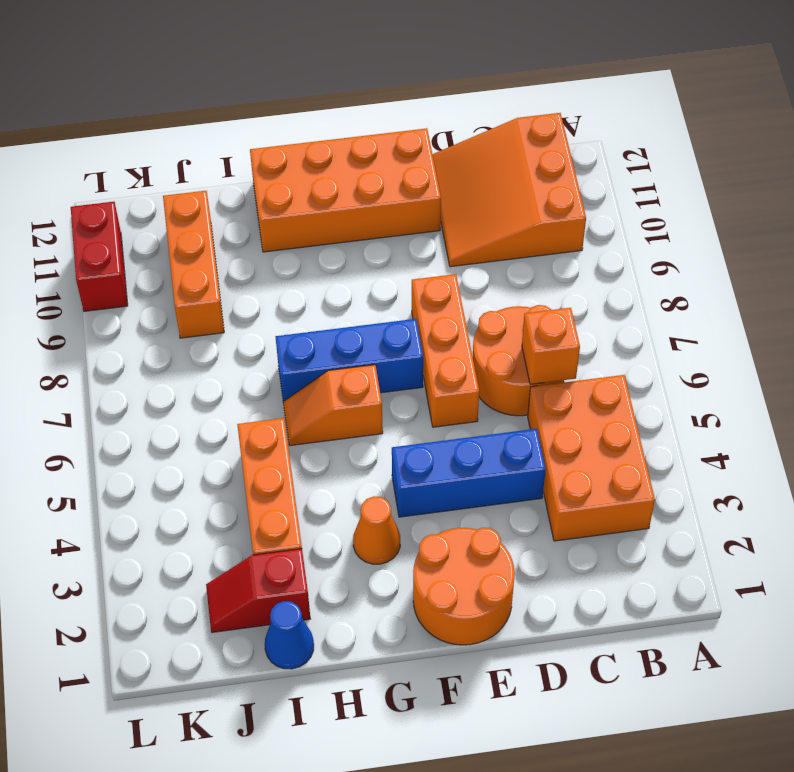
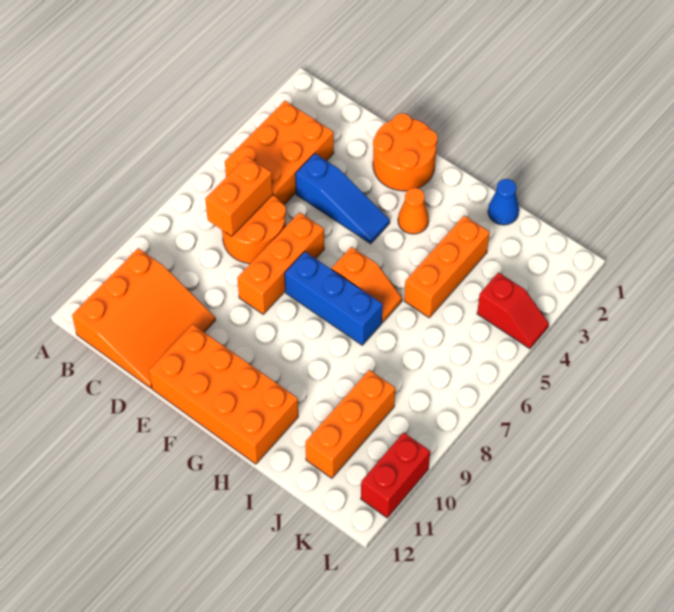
orange 1x1 brick [522,308,580,384] -> orange 1x2 brick [205,156,273,236]
blue 1x3 brick [392,429,546,517] -> blue 1x3 slope [295,153,390,244]
red 1x2 slope [206,549,310,632] -> red 1x2 slope moved to [477,273,549,349]

